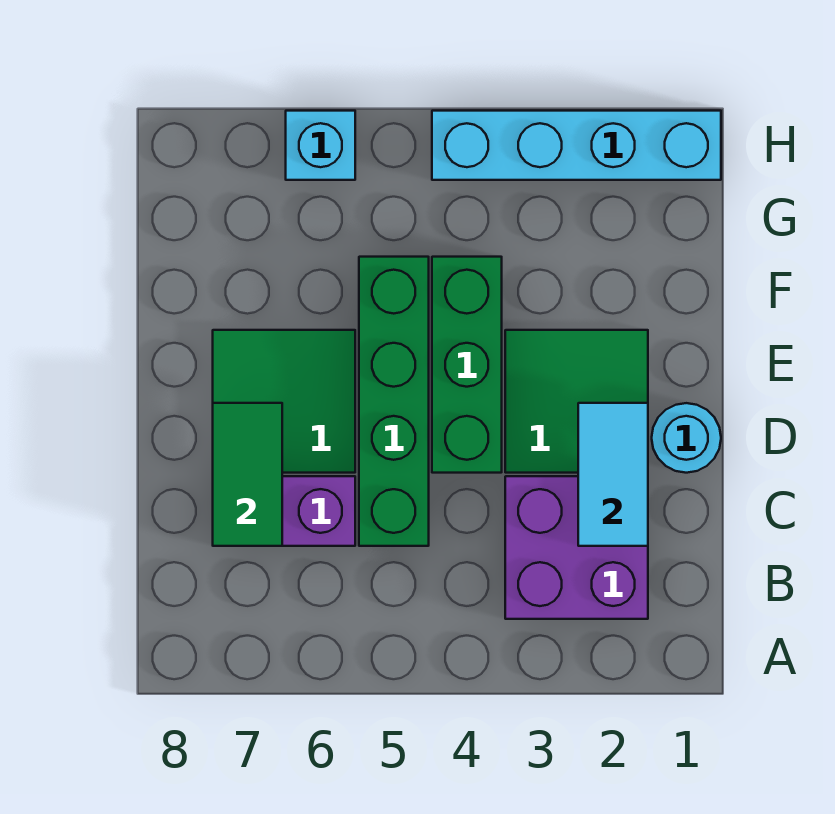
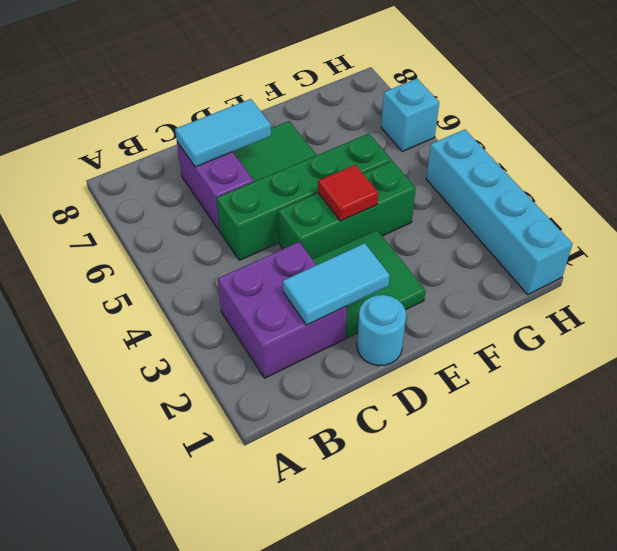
green 1x2 tile [213,403,282,546] -> cyan 1x2 tile [175,99,271,167]
none -> red 1x1 tile [318,165,378,221]

